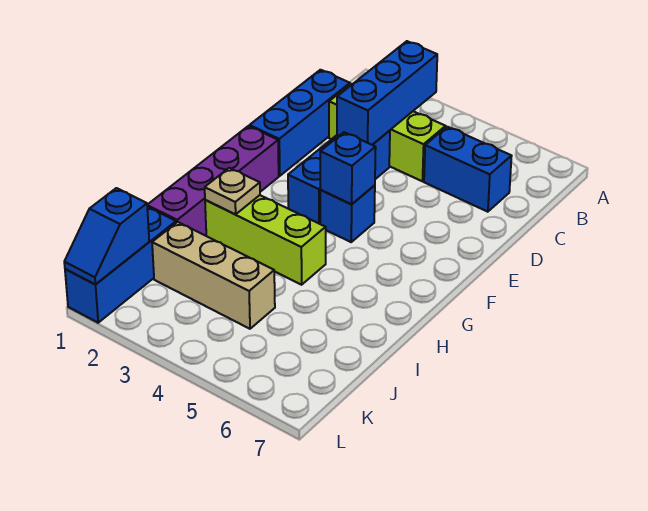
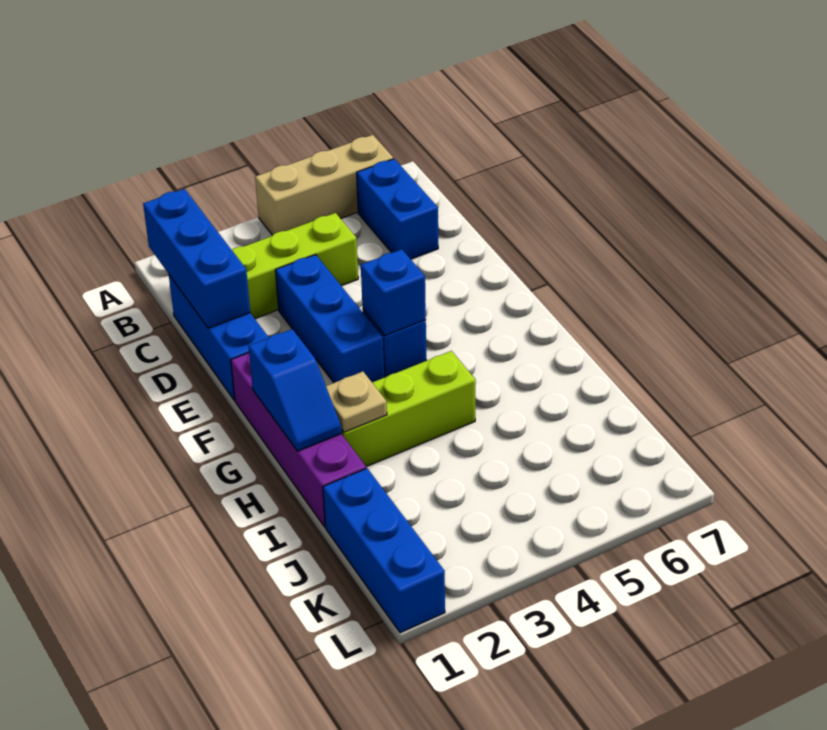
blue 1x3 brick [337,41,437,145] -> blue 1x3 brick moved to [143,189,250,328]
blue 1x2 brick [424,127,512,212] -> blue 1x2 brick turned to [357,159,438,259]
tan 1x3 brick [152,222,275,329] -> tan 1x3 brick moved to [255,135,393,235]
blue 1x2 slope [64,188,149,285] -> blue 1x2 slope moved to [249,329,341,451]

